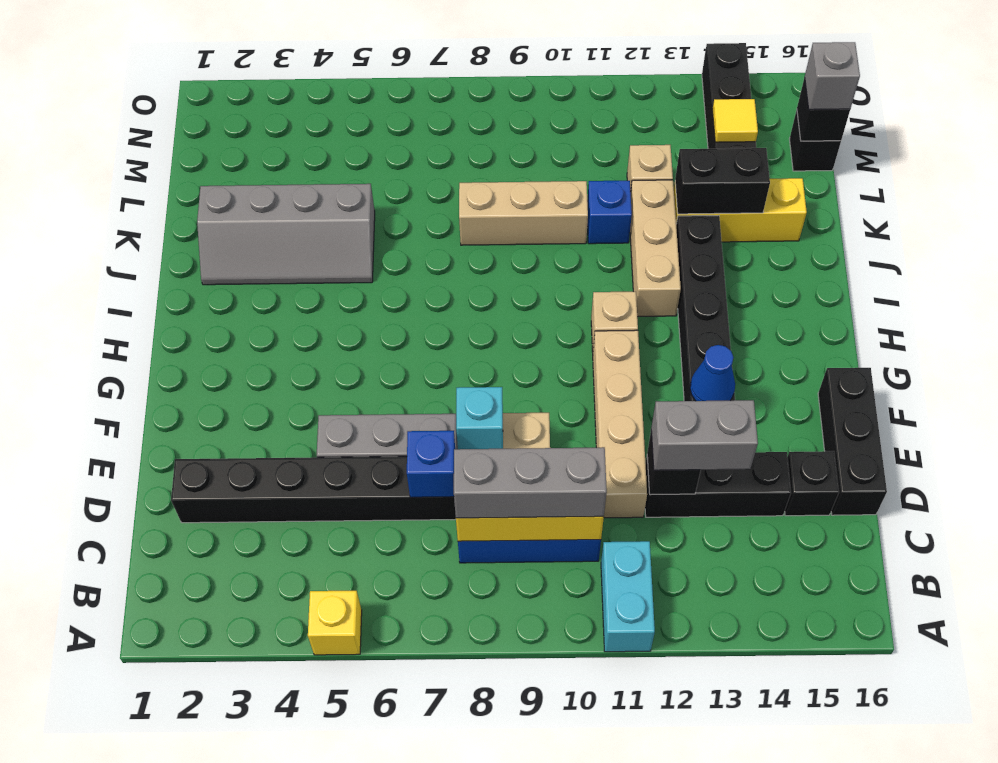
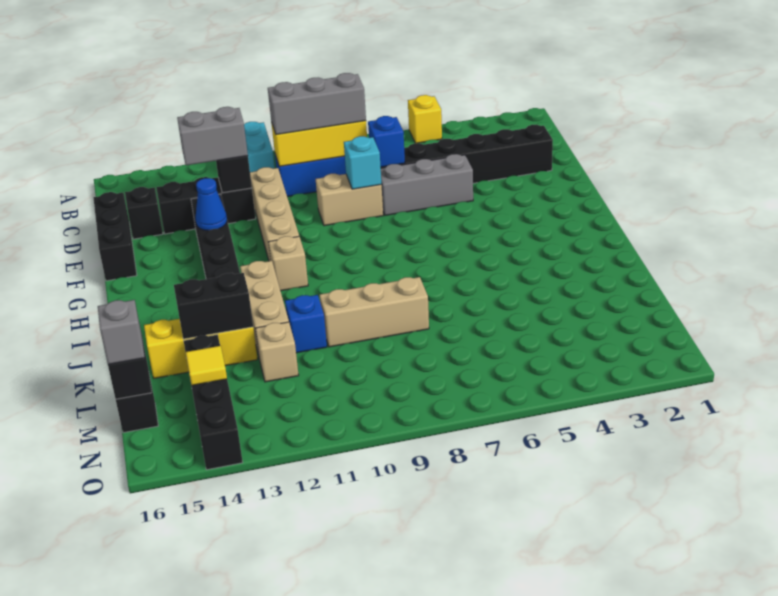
grey 2x4 slope [197,184,375,285] -> none

